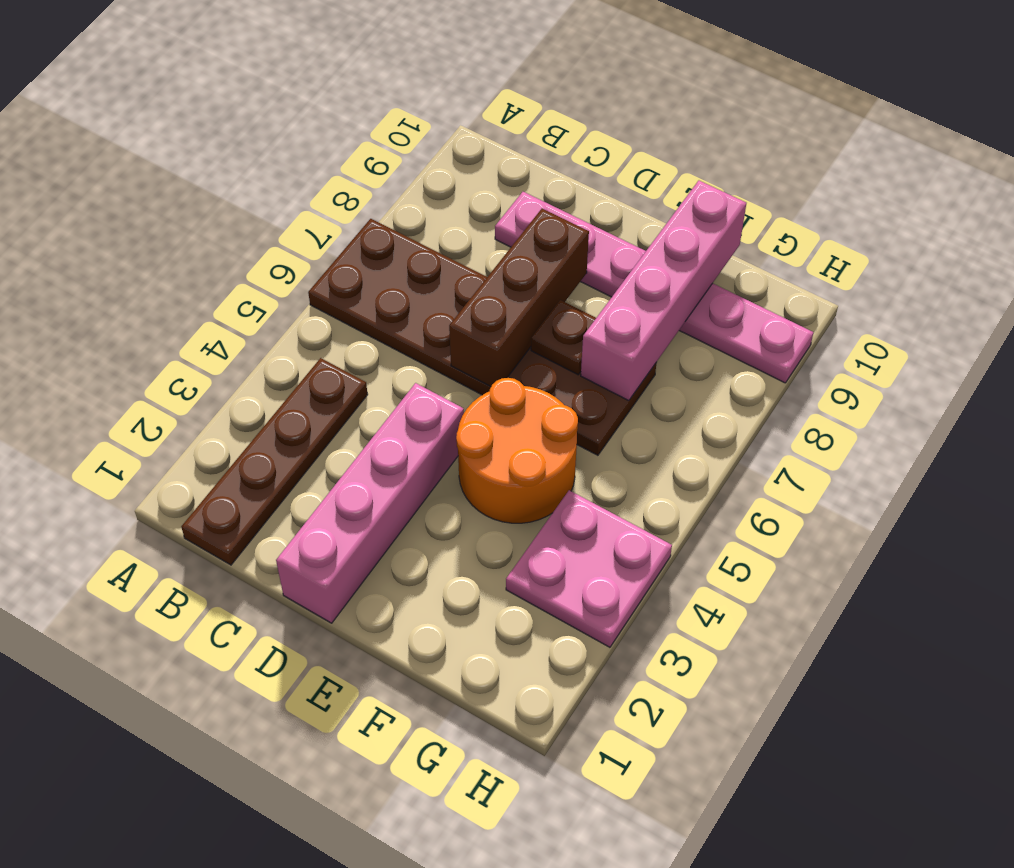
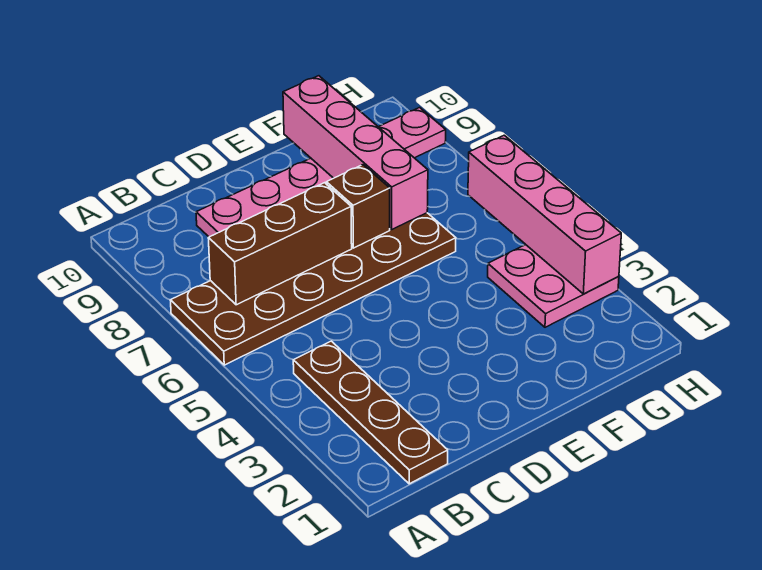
pink 1x4 brick [276,383,464,623] -> pink 1x4 brick moved to [468,135,621,294]
brown 1x3 brick [449,209,589,387] -> brown 1x3 brick turned to [208,183,352,305]
orange 2x2 round brick [456,378,578,523] -> none
brown 1x1 plate [531,300,596,375] -> brown 1x1 brick [326,165,390,248]

